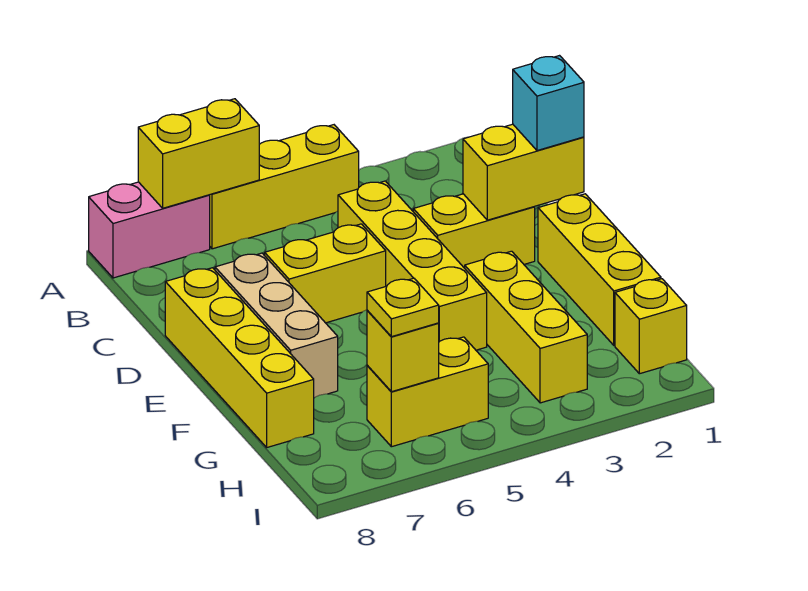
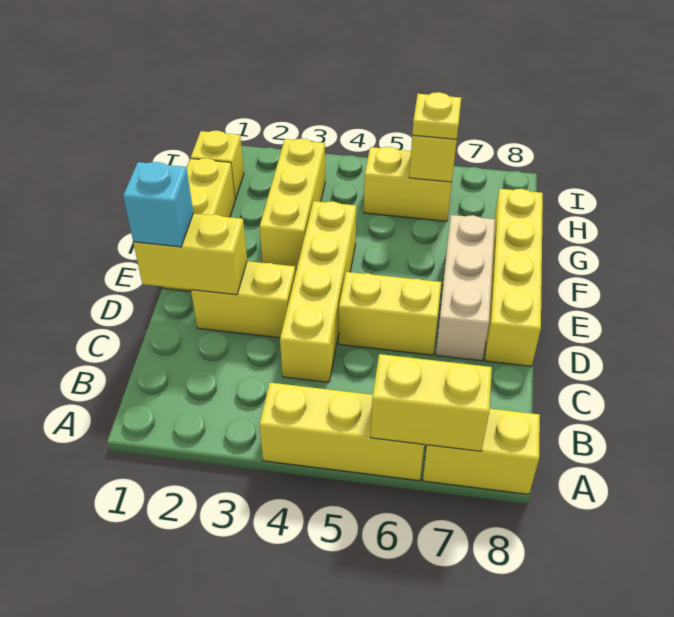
pink 1x2 brick [89,182,210,278] -> yellow 1x2 brick [423,409,540,494]

